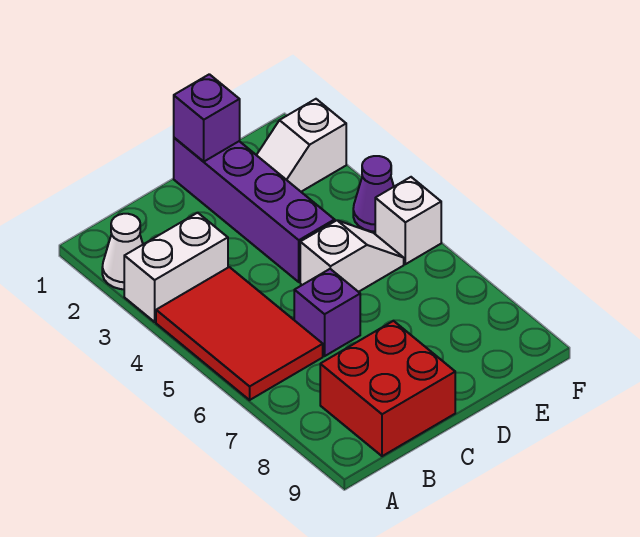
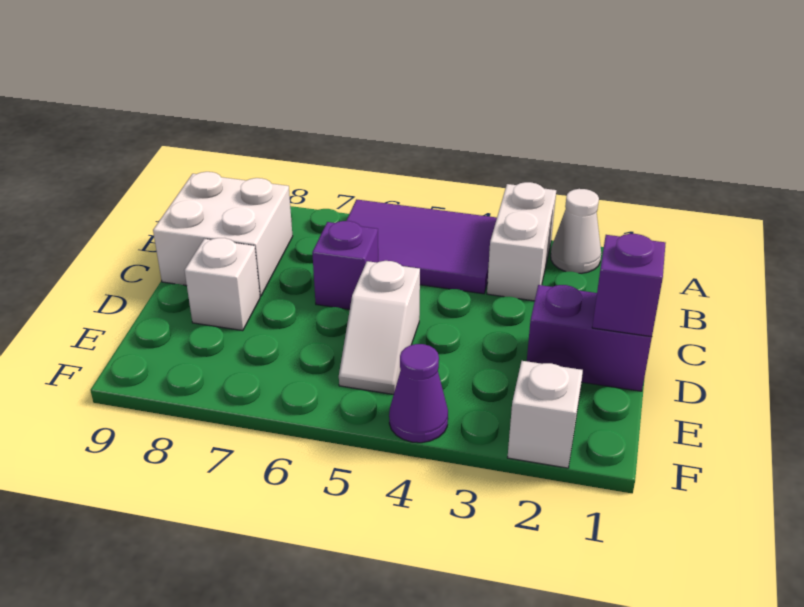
red 2x3 tile [156,267,323,400] -> purple 2x3 tile [346,200,497,294]
red 2x2 brick [320,321,455,456] -> white 2x2 brick [153,172,293,296]
purple 1x4 brick [174,138,335,282] -> purple 1x2 brick [527,285,652,391]
white 1x1 brick [375,177,441,264] -> white 1x1 brick moved to [184,238,260,331]

